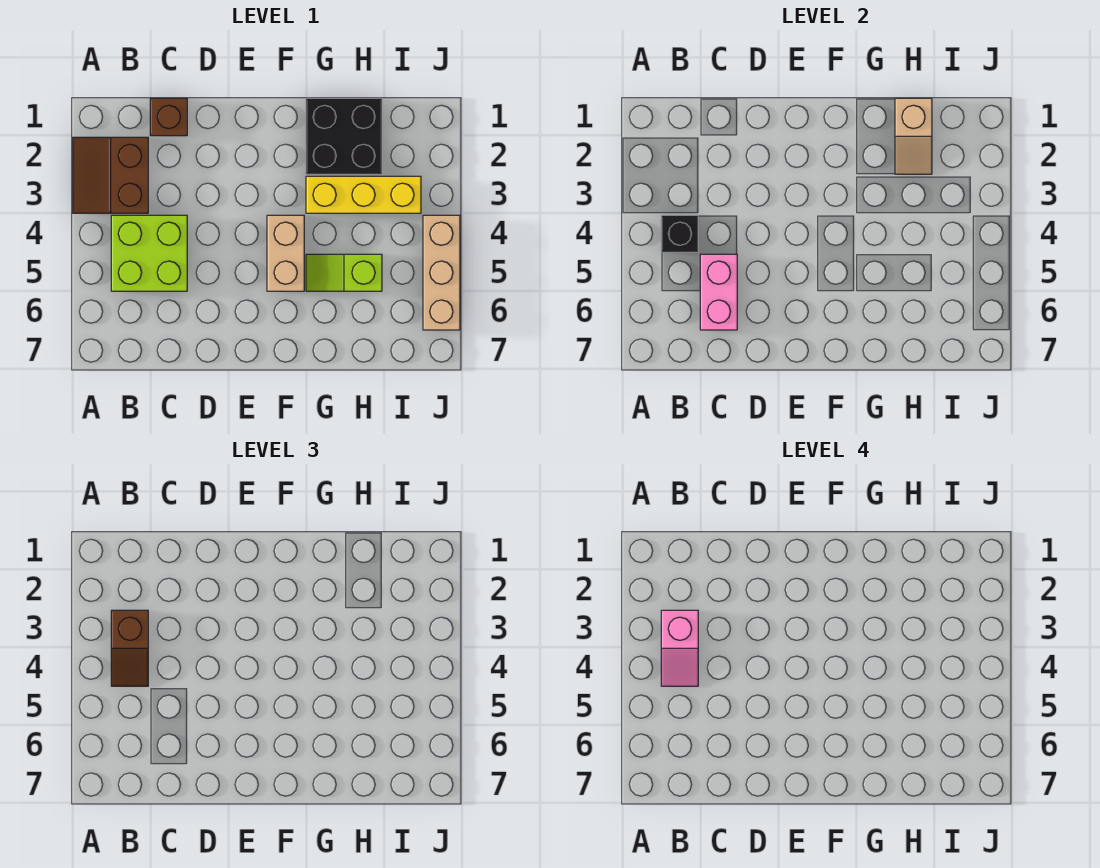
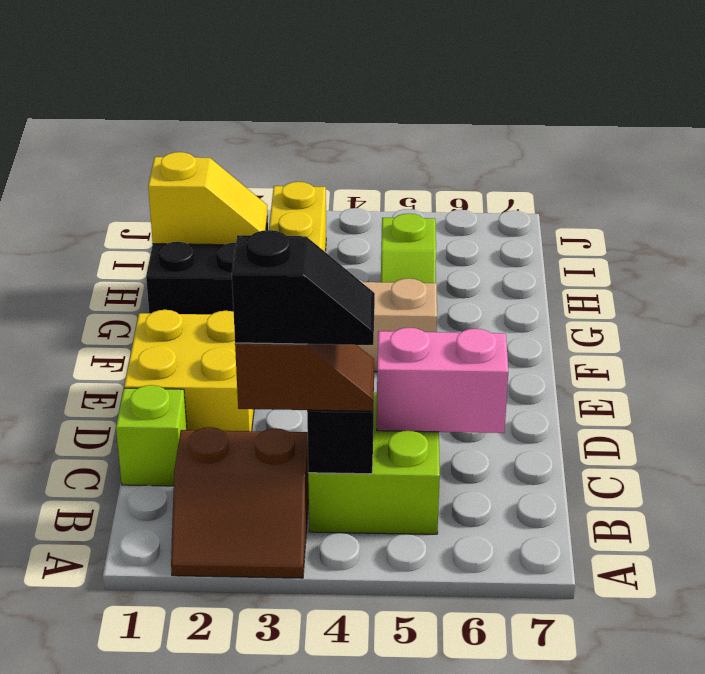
pink 1x2 slope [661,610,698,686] -> black 1x2 slope [232,230,375,345]
brown 1x1 brick [150,98,187,136] -> lime 1x1 brick [116,385,187,486]
none -> yellow 2x2 brick [124,310,254,431]
tan 1x2 slope [895,98,932,174] -> yellow 1x2 slope [148,152,268,245]
tan 1x3 brick [423,215,460,330] -> none

